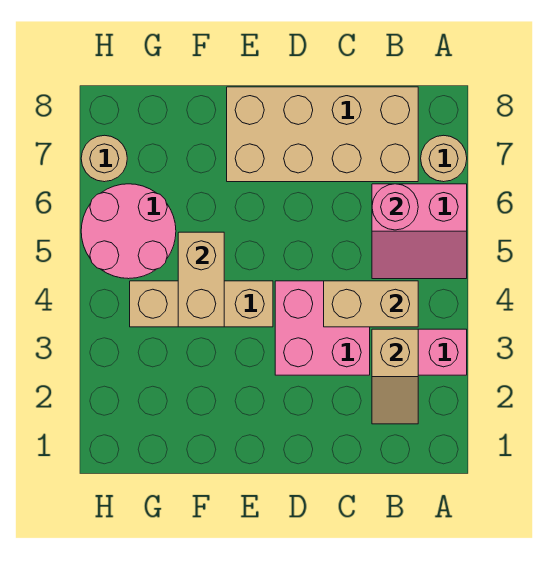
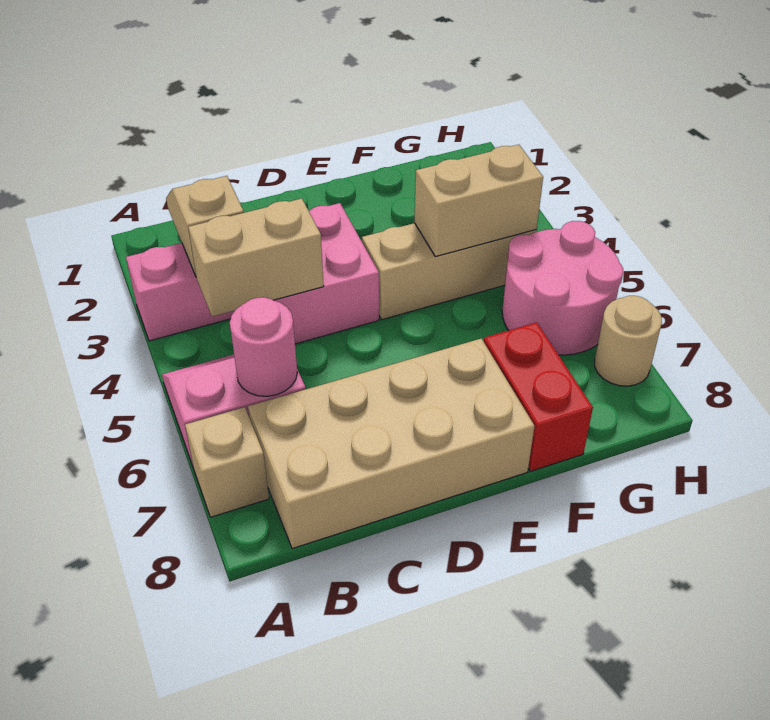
tan 1x1 round brick [421,135,467,182] -> tan 1x1 brick [185,407,269,517]
tan 1x2 brick [178,232,224,327] -> tan 1x2 brick turned to [414,145,543,257]
none -> red 1x2 brick [484,322,593,471]

